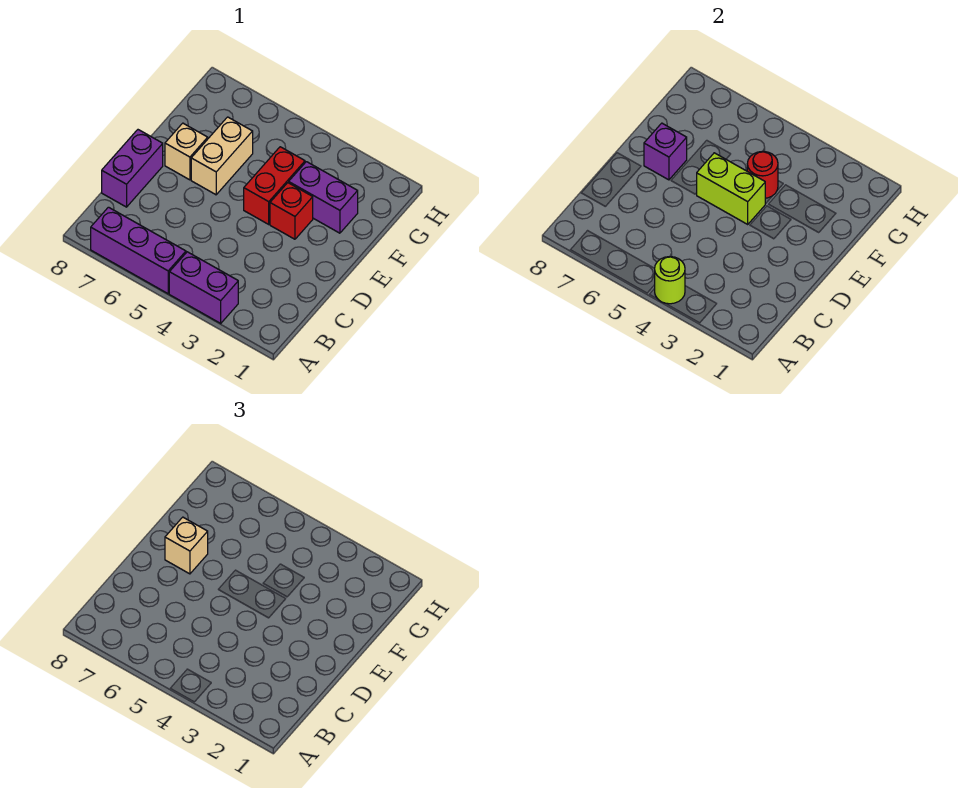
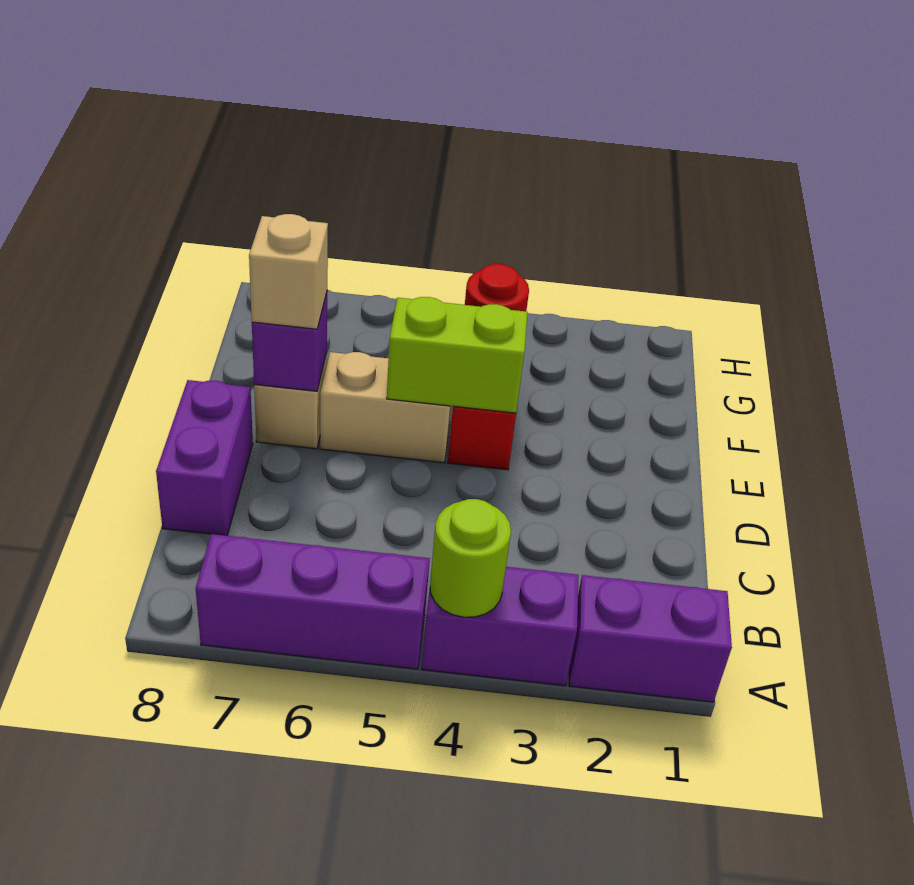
red 1x1 brick [270,183,313,239] -> none
tan 1x2 brick [191,117,253,195] -> tan 1x2 brick turned to [320,352,451,463]
purple 1x2 brick [289,162,358,233] -> purple 1x2 brick moved to [569,575,732,702]

